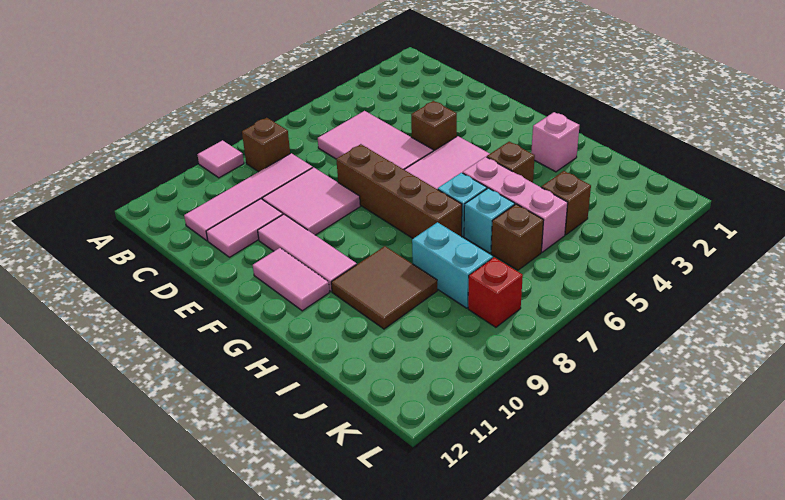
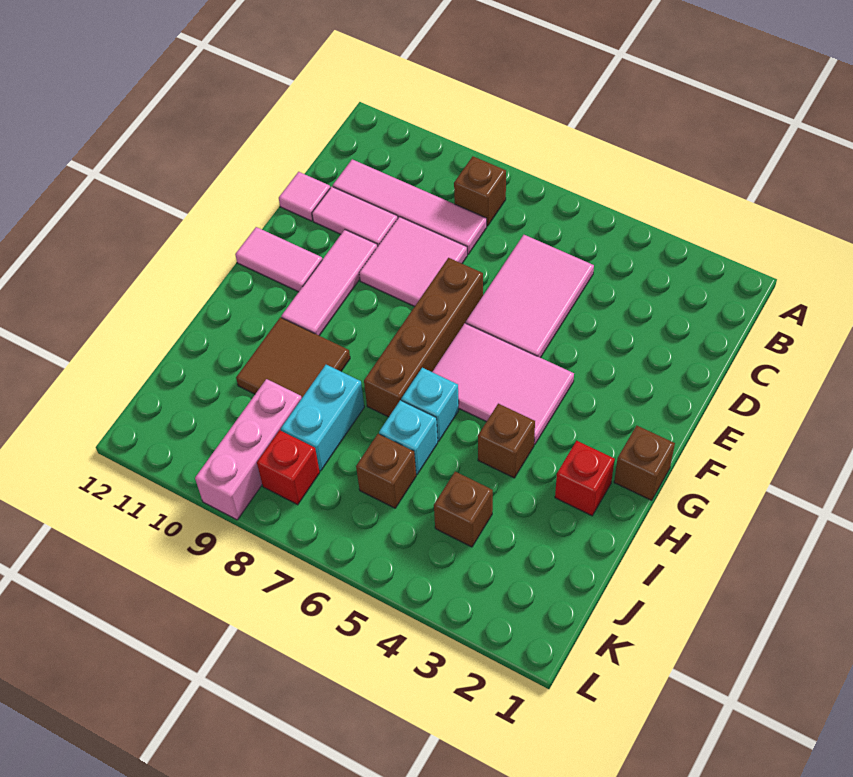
pink 1x1 tile [197,140,244,178] -> pink 1x1 tile moved to [279,172,330,221]
brown 1x1 brick [411,101,457,151] -> brown 1x1 brick moved to [614,426,675,500]
pink 1x2 tile [253,248,330,311] -> pink 1x2 tile turned to [235,227,322,292]
pink 1x1 brick [531,112,580,172] -> red 1x1 brick [555,441,615,516]
pink 1x3 brick [463,157,568,252] -> pink 1x3 brick moved to [195,379,302,520]

